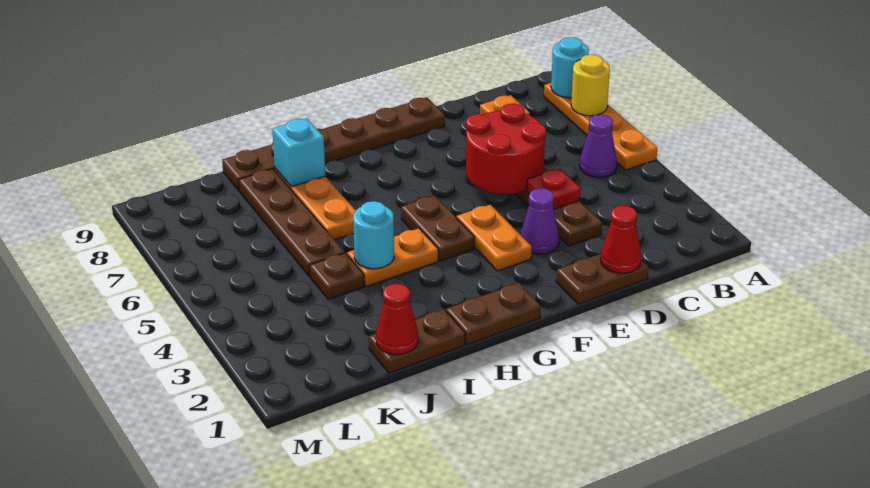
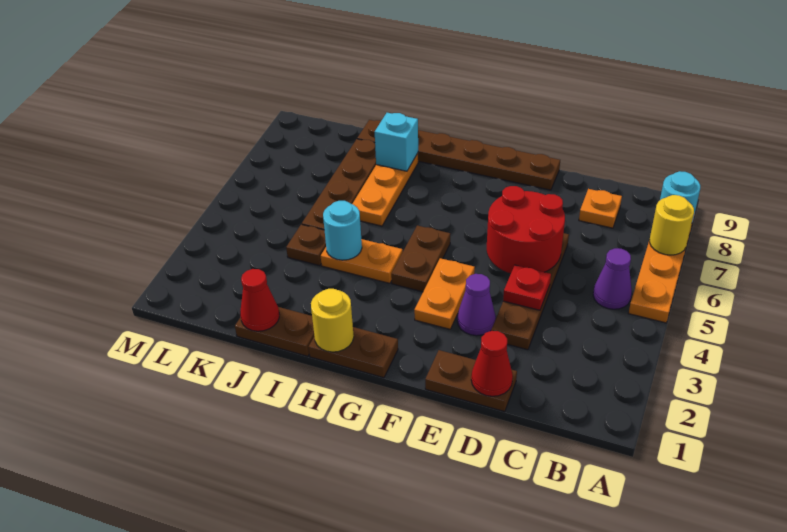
none -> yellow 1x1 round brick [311,289,354,352]

